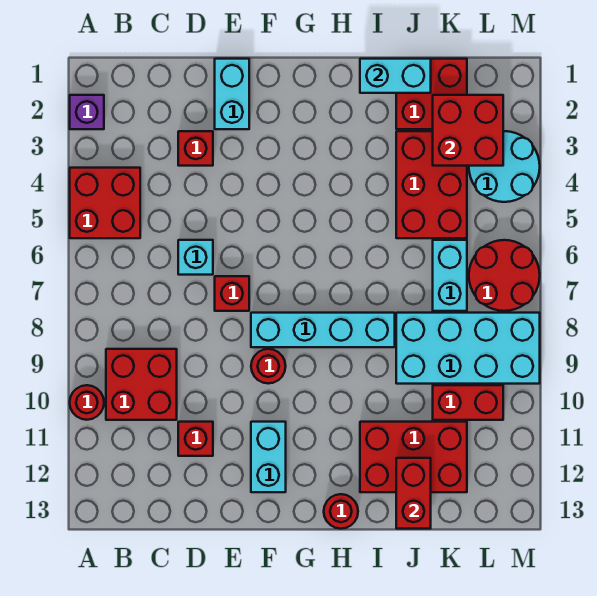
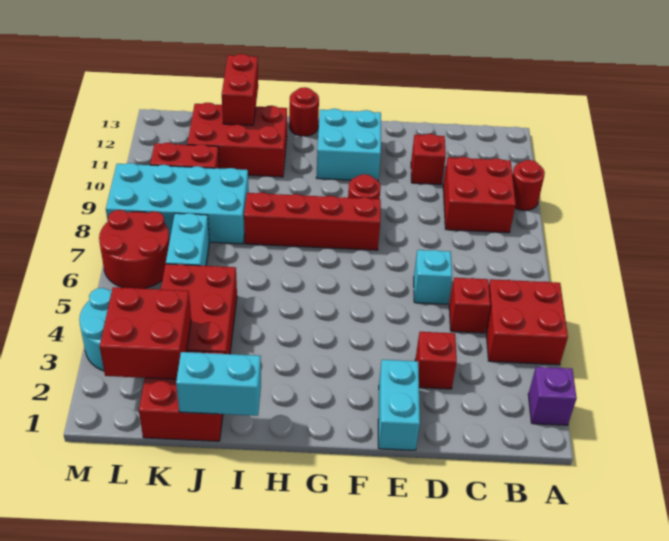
red 1x1 brick [215,276,249,311] -> red 1x1 brick moved to [449,278,490,333]
cyan 1x4 brick [251,313,395,347] -> red 1x4 brick [244,192,381,250]
cyan 1x2 brick [251,422,286,492] -> cyan 2x2 brick [316,109,381,180]

